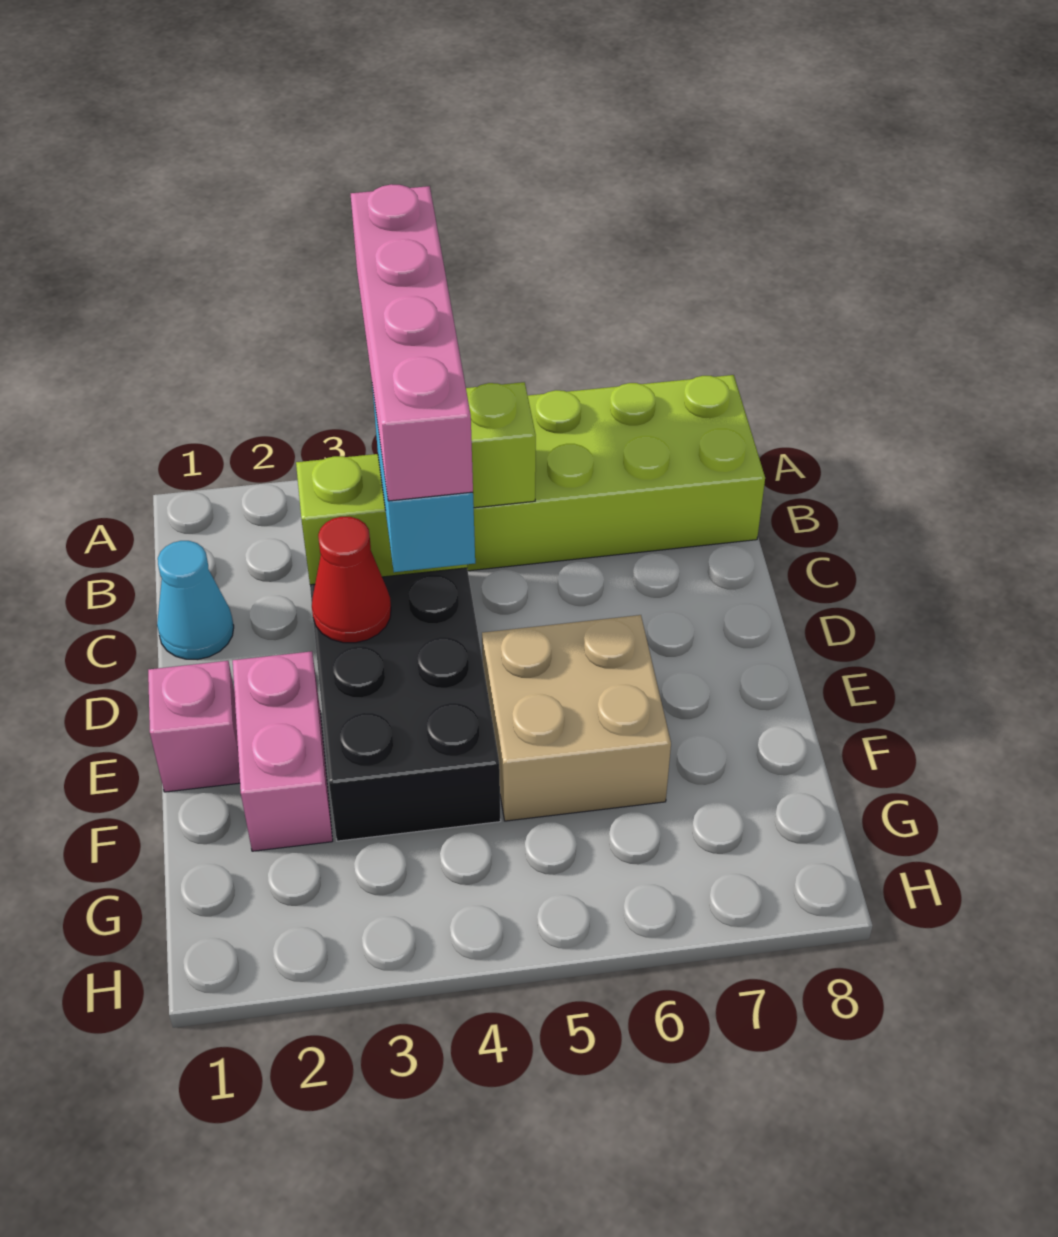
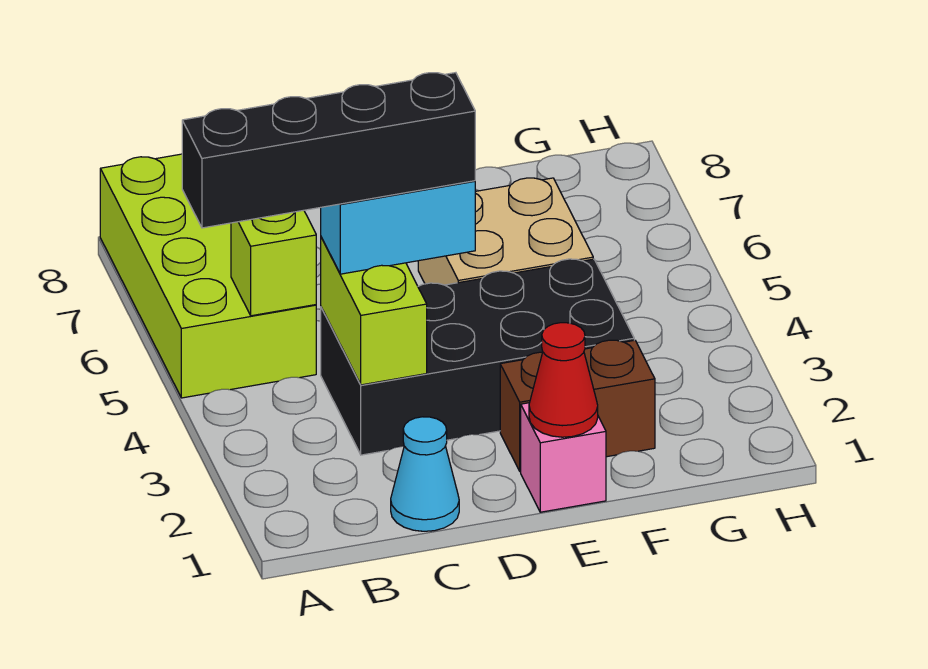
pink 1x4 brick [351,184,473,501] -> black 1x4 brick [182,73,475,228]
red 1x1 cone [312,517,391,643] -> red 1x1 cone moved to [529,323,598,437]
pink 1x2 brick [233,651,333,851] -> brown 1x2 brick [500,340,655,472]

